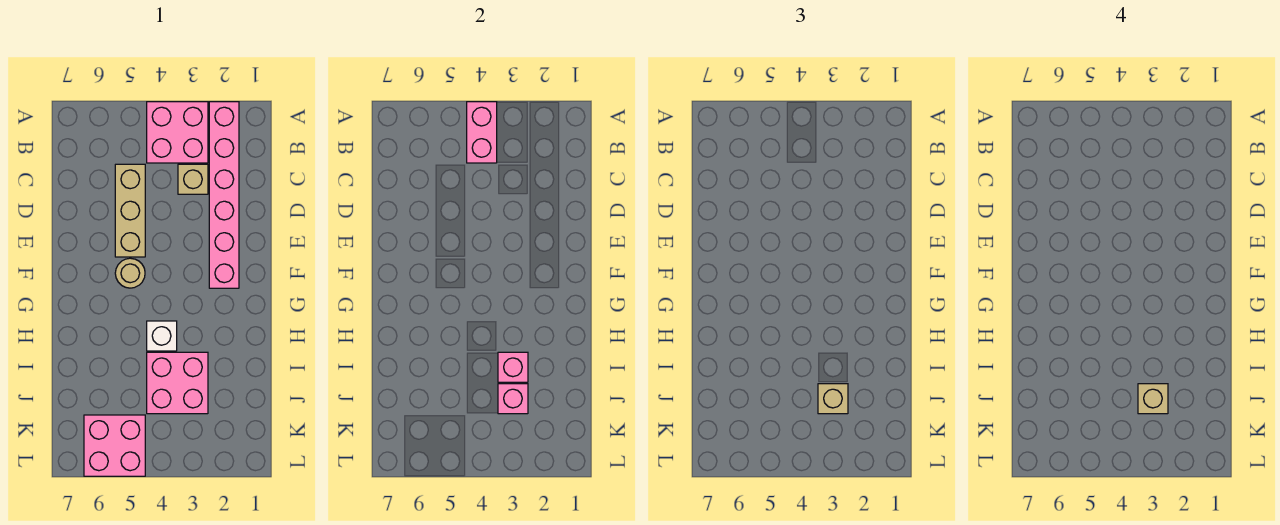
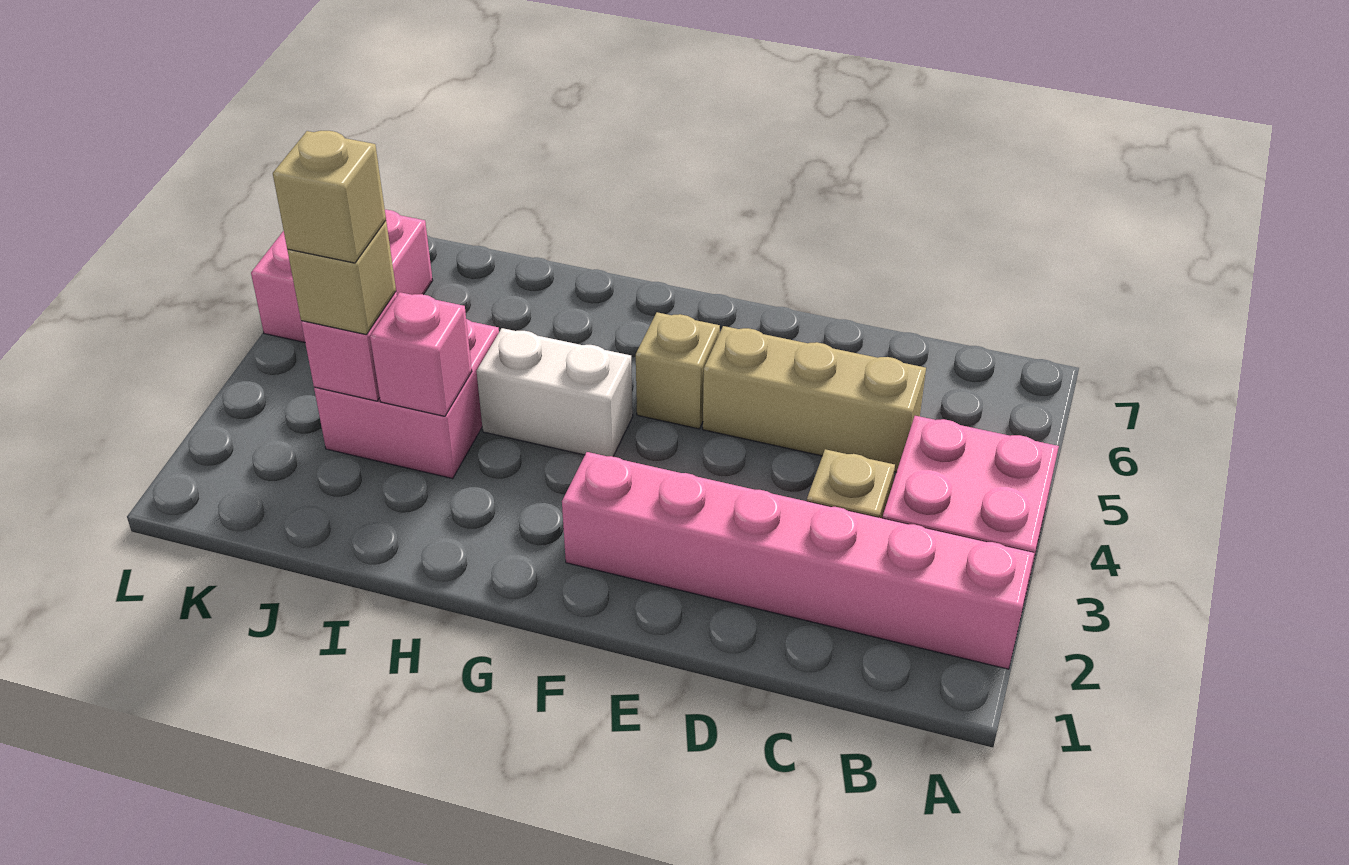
pink 1x2 brick [467,102,497,163] -> none
tan 1x1 round brick [115,258,145,288] -> tan 1x1 brick [636,312,720,429]
white 1x1 brick [147,321,177,351] -> white 1x2 brick [477,328,633,456]

